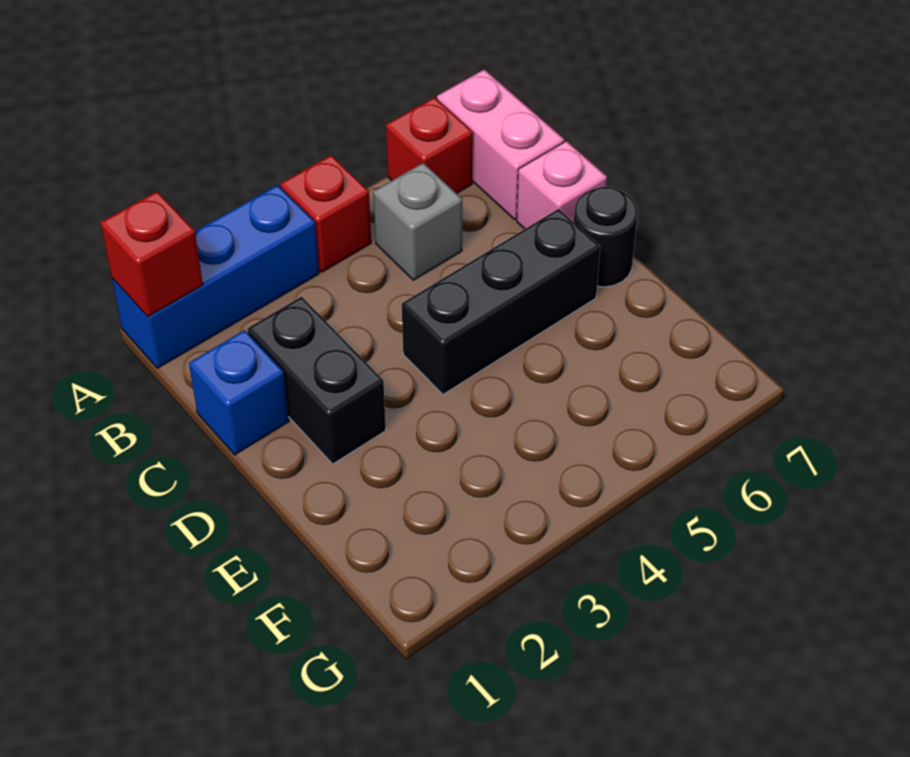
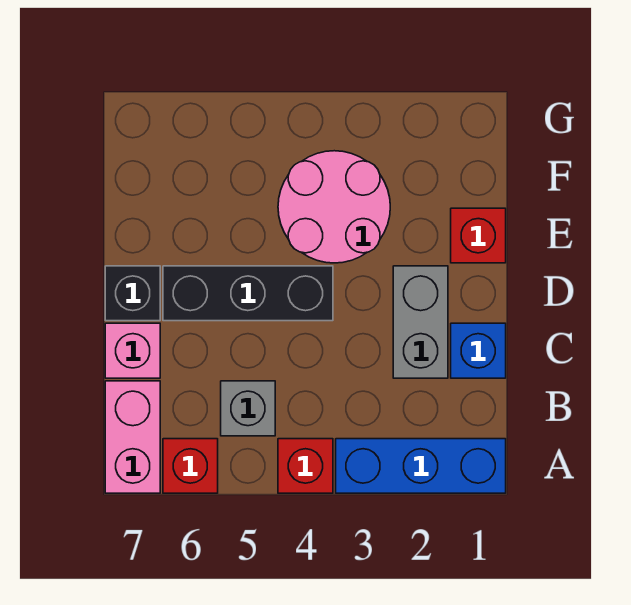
red 1x1 brick [101,192,203,317] -> red 1x1 brick moved to [451,208,506,263]
black 1x2 brick [247,297,386,464] -> grey 1x2 brick [393,266,448,378]
black 1x1 round brick [574,187,638,287] -> black 1x1 brick [105,266,160,321]
none -> pink 2x2 round brick [278,151,390,263]

